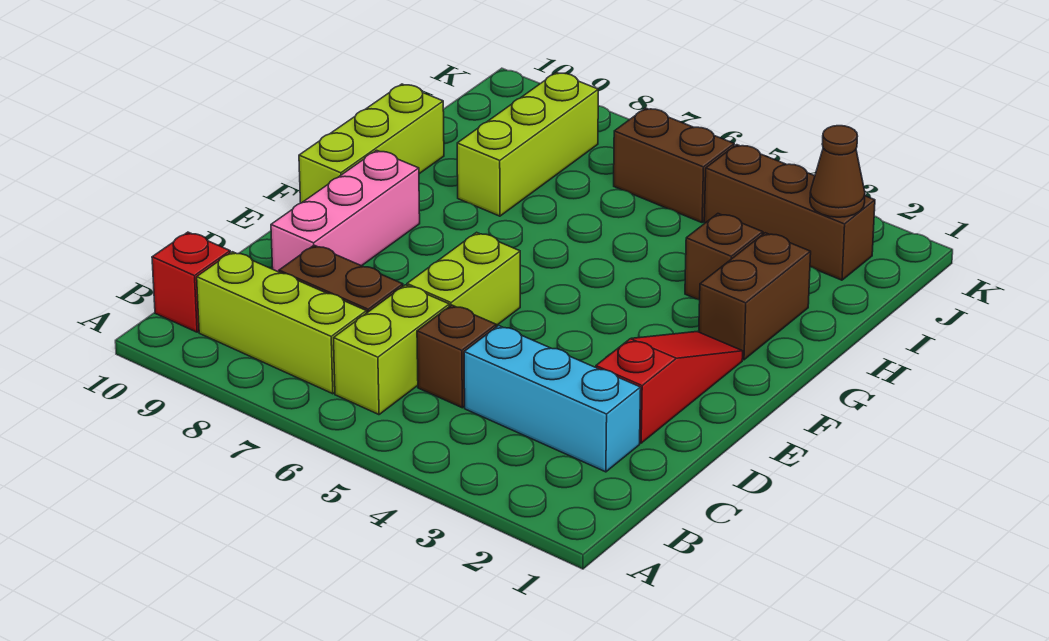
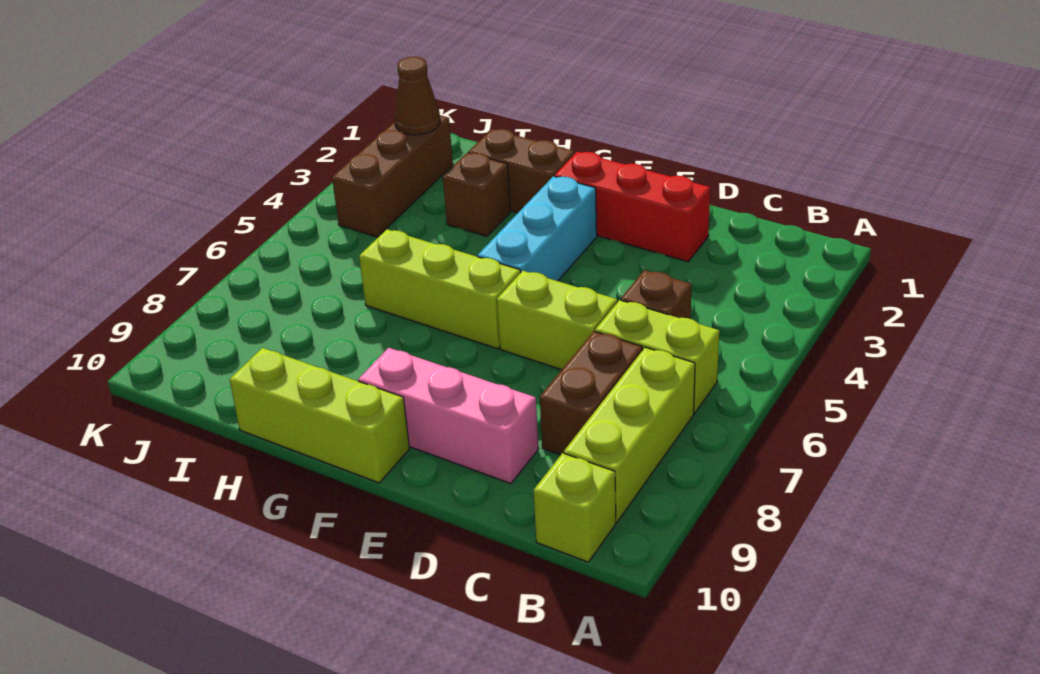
red 1x1 brick [152,232,230,332] -> lime 1x1 brick [534,453,616,562]
cyan 1x3 brick [464,325,641,472] -> cyan 1x3 brick moved to [478,176,597,281]
red 1x3 slope [596,332,743,443] -> red 1x3 brick [554,152,710,262]
lime 1x3 brick [457,72,598,216] -> lime 1x3 brick moved to [359,229,521,349]
brown 1x2 brick [614,108,734,223] -> none

